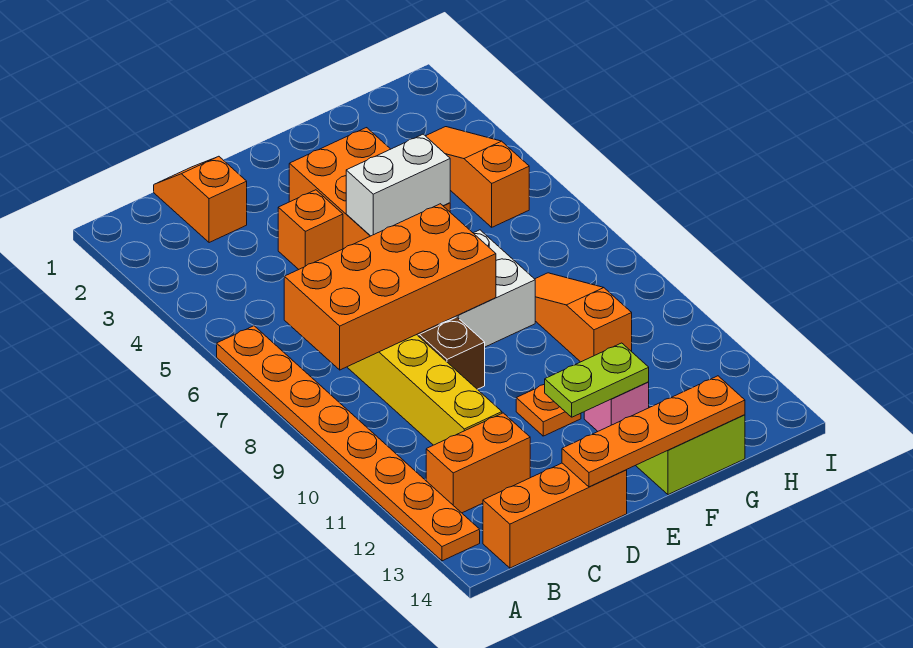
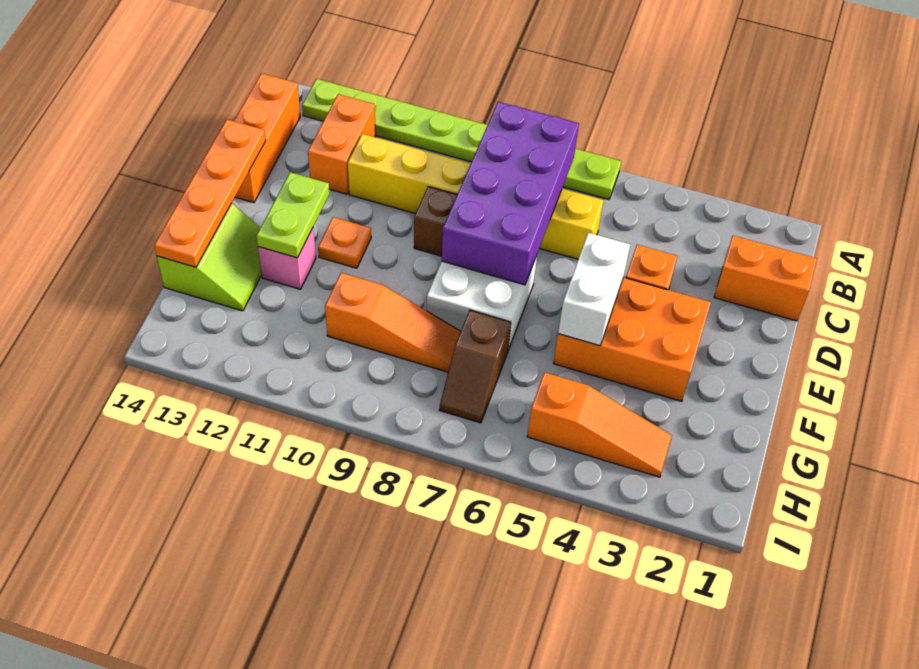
orange 1x8 plate [217,326,480,561] -> lime 1x8 plate [302,79,621,200]
orange 2x4 brick [284,204,496,370] -> purple 2x4 brick [442,102,579,285]
orange 1x2 slope [154,156,247,243] -> orange 1x2 brick [714,236,817,321]
none -> brown 1x2 slope [439,310,511,423]

